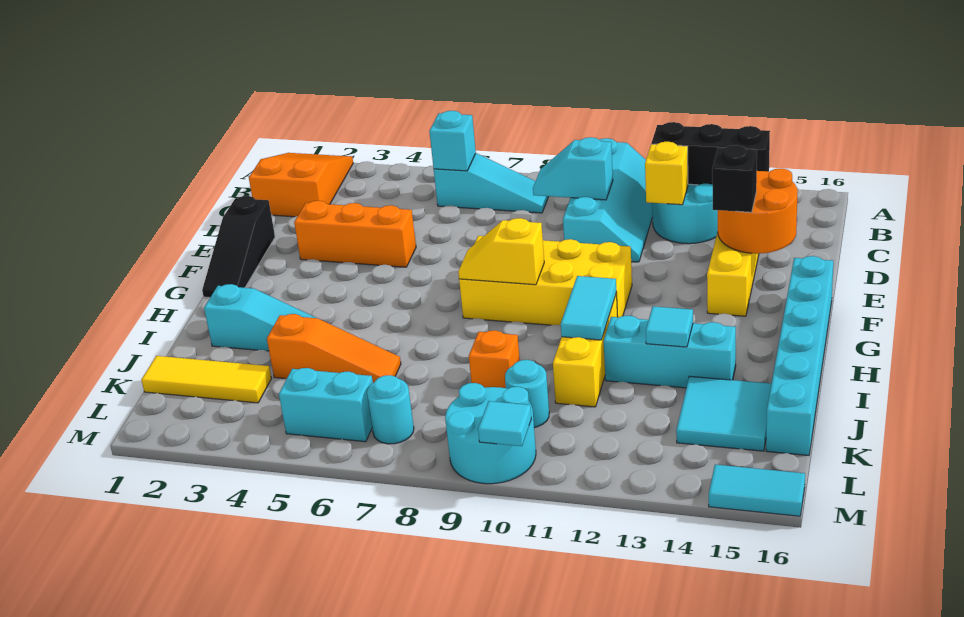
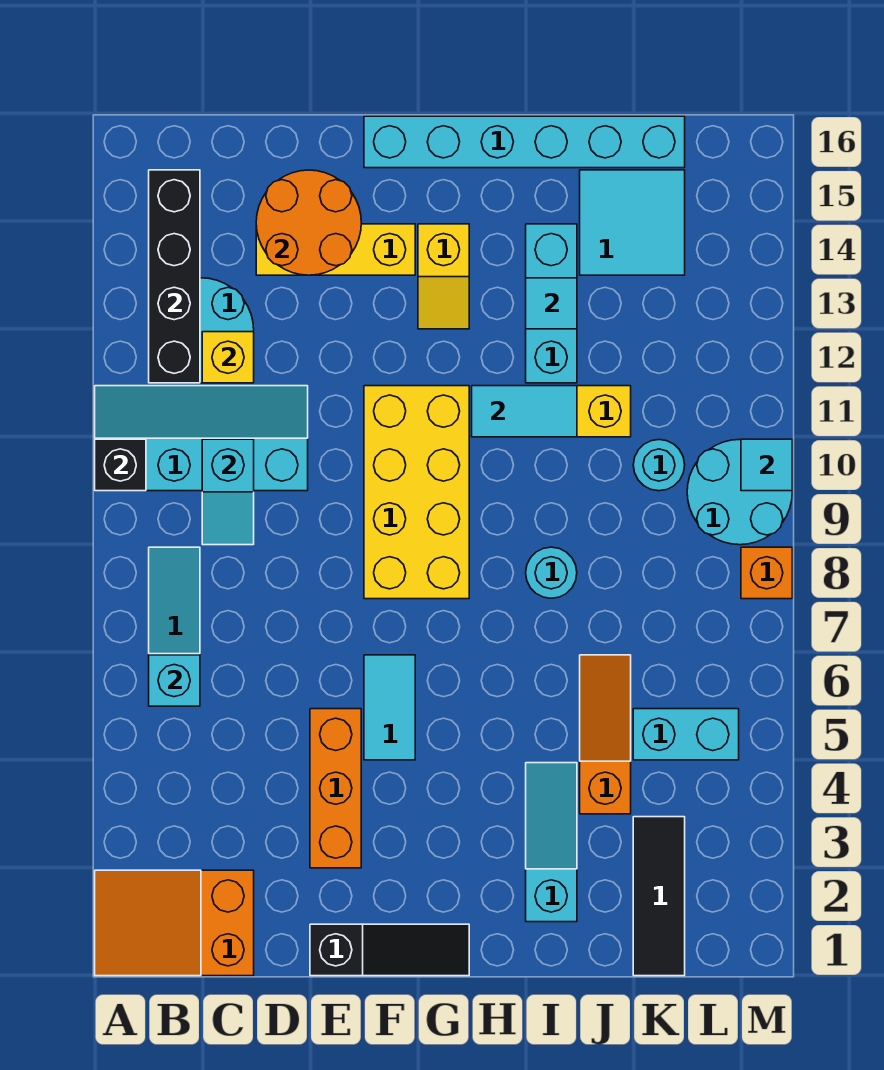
black 1x3 brick [651,122,770,185] -> black 1x4 brick [149,170,200,383]
black 1x1 brick [712,145,757,212] -> black 1x1 brick moved to [95,439,146,491]
yellow 1x2 slope [458,218,544,285] -> yellow 1x2 slope moved to [418,224,469,329]
orange 1x1 brick [469,330,520,388] -> orange 1x1 brick moved to [741,547,792,599]
yellow 1x3 tile [142,356,271,403] -> black 1x3 tile [633,817,685,976]
cyan 1x2 brick [279,368,373,442] -> cyan 1x2 brick turned to [633,709,739,760]
cyan 1x1 round brick [367,375,414,444] -> cyan 1x1 round brick moved to [526,547,577,598]
cyan 1x2 tile [709,465,805,516] -> cyan 1x2 tile moved to [364,655,415,760]

